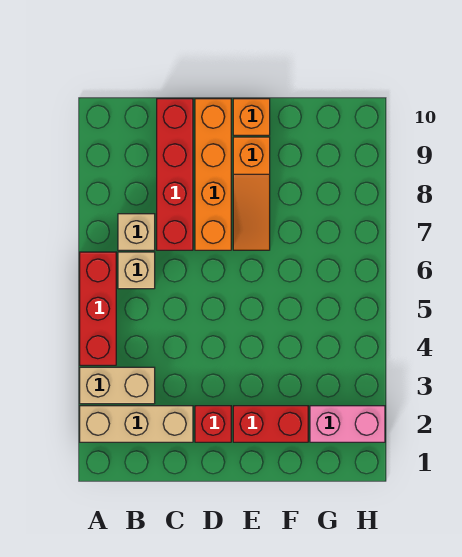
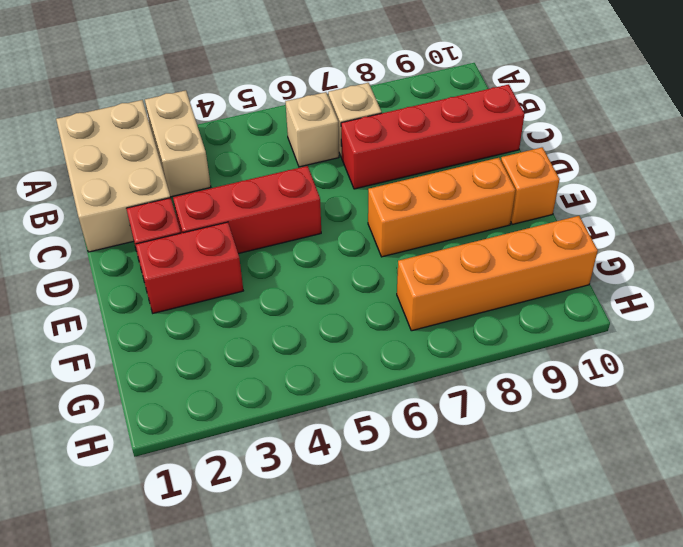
tan 1x3 brick [80,406,193,442] -> tan 2x3 brick [56,100,171,252]
red 1x3 brick [80,252,116,365] -> red 1x3 brick moved to [173,166,321,254]
orange 1x4 brick [195,99,231,250] -> orange 1x4 brick moved to [397,216,598,331]
red 1x2 brick [233,406,308,442] -> red 1x2 brick turned to [136,222,243,313]
orange 1x3 slope [233,137,270,250] -> orange 1x3 brick [368,158,515,257]
pink 1x2 brick [310,406,385,442] -> none

